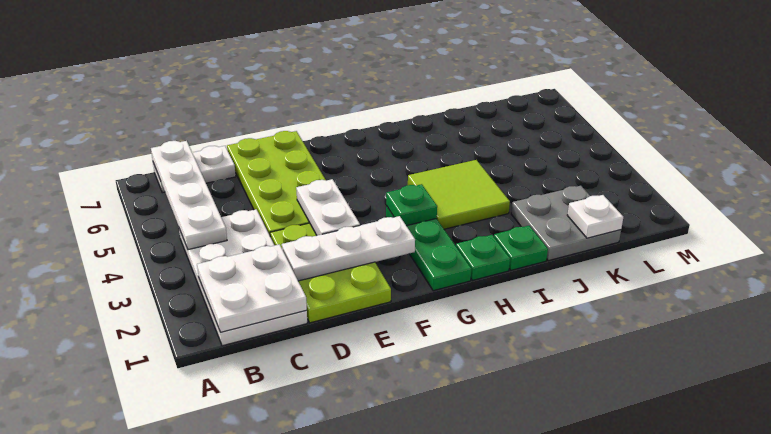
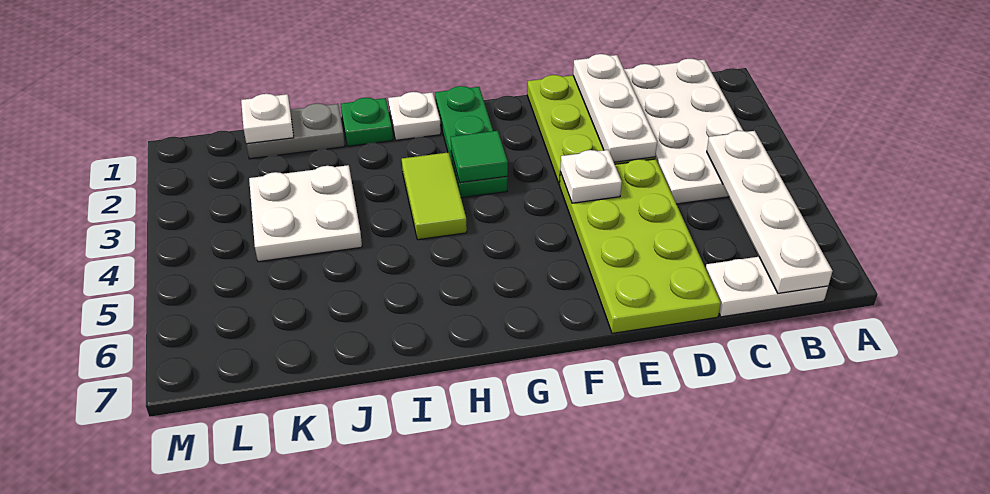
white 2x2 plate [197,245,307,332] -> white 2x2 plate moved to [249,165,362,262]
white 1x3 plate [282,216,415,281] -> white 1x3 plate turned to [573,54,657,162]
white 1x2 plate [296,179,360,235] -> white 1x1 plate [560,150,622,203]
green 1x1 plate [386,184,437,226] -> green 1x1 tile [451,131,508,183]
green 1x1 plate [456,235,510,280] -> white 1x1 plate [388,92,441,140]
lime 2x2 tile [408,160,510,229] -> lime 1x2 tile [402,152,467,240]
grey 2x2 plate [511,186,621,261] -> grey 1x2 plate [246,103,345,159]

